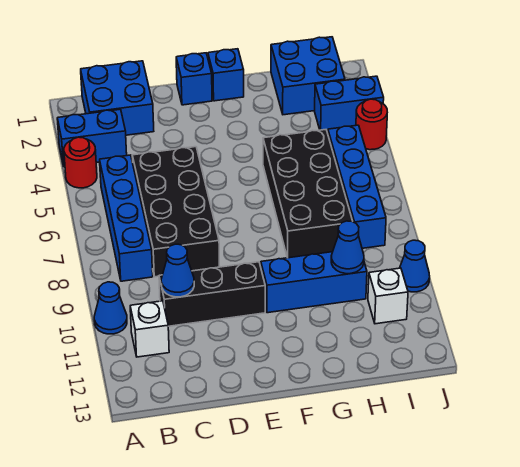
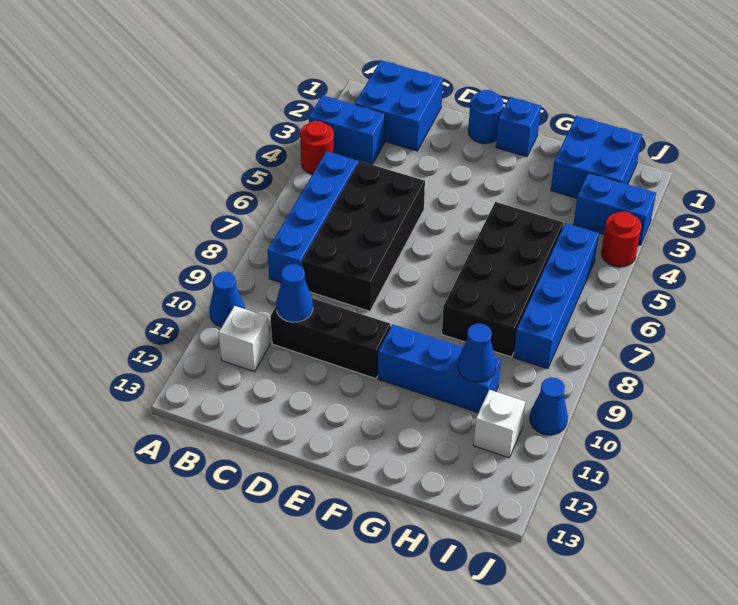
blue 1x1 brick [176,53,212,105] -> blue 1x1 round brick [468,90,503,144]

